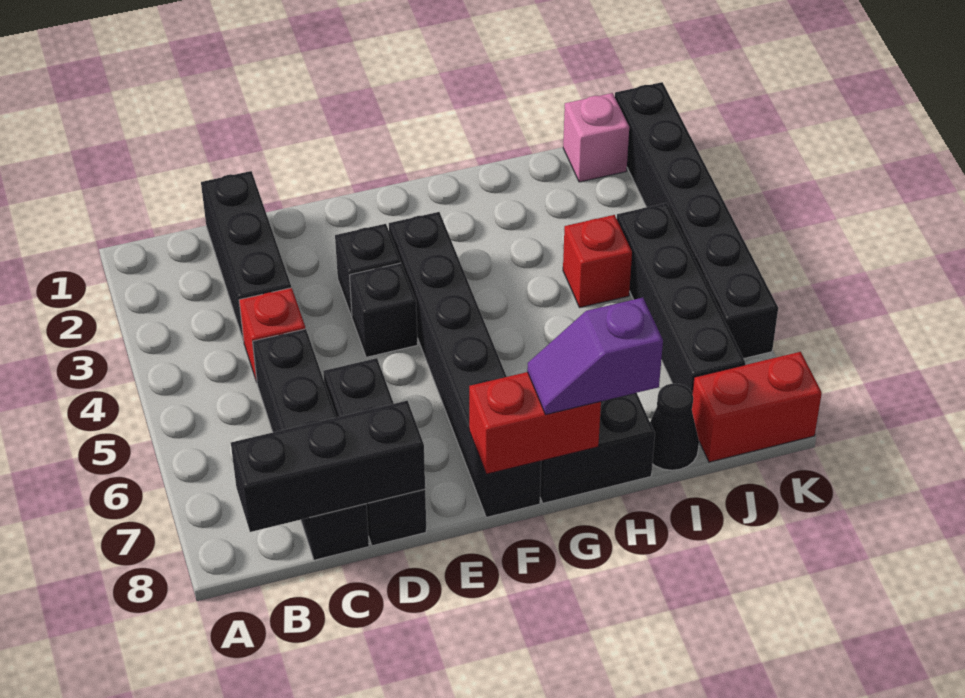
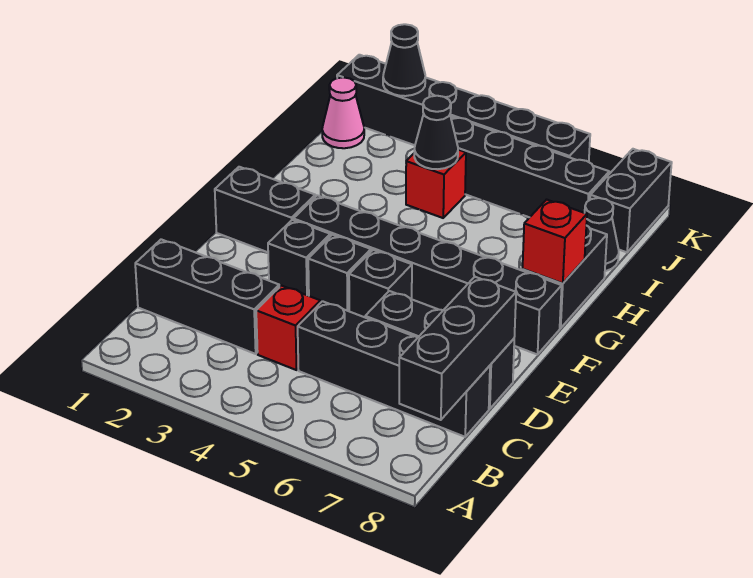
none -> black 1x1 brick [349,250,412,317]
none -> black 1x2 brick [215,167,315,252]
red 1x2 brick [469,372,601,474] -> red 1x1 brick [523,200,587,283]
purple 1x2 slope [527,298,663,415] -> none
none -> black 1x1 cone [414,96,458,169]
pink 1x1 brick [563,93,629,182] -> pink 1x1 cone [322,77,364,148]
red 1x2 brick [692,352,822,462] -> black 1x2 brick [590,149,672,252]
none -> black 1x1 cone [383,24,425,96]

